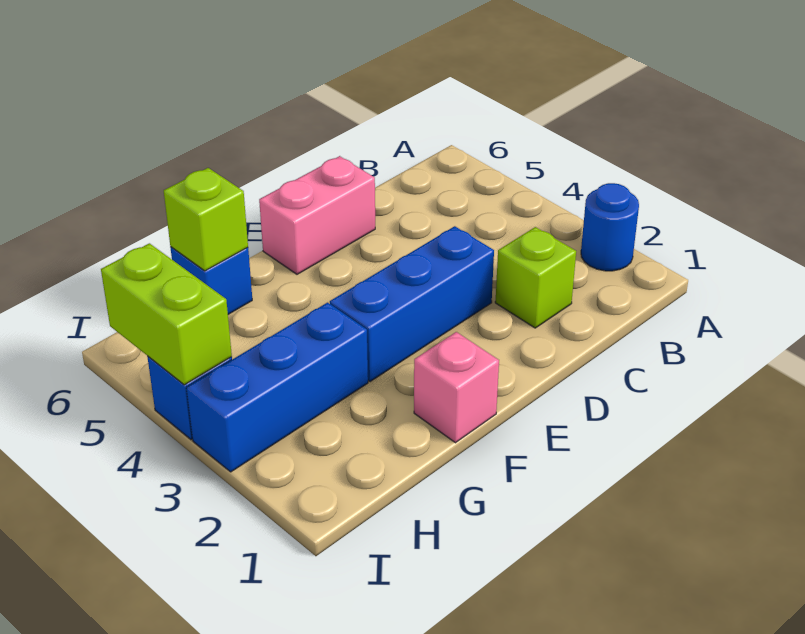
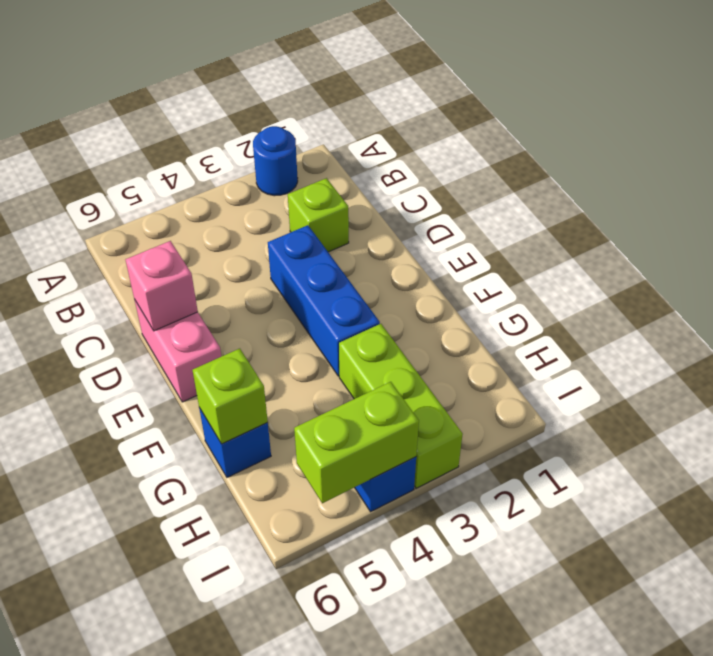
pink 1x1 brick [414,332,499,443] -> pink 1x1 brick moved to [125,241,198,331]
blue 1x3 brick [186,303,368,472] -> lime 1x3 brick [339,324,463,488]

